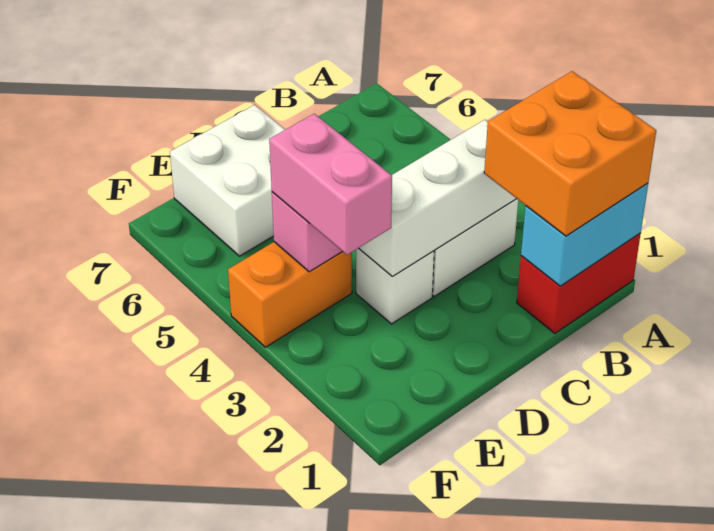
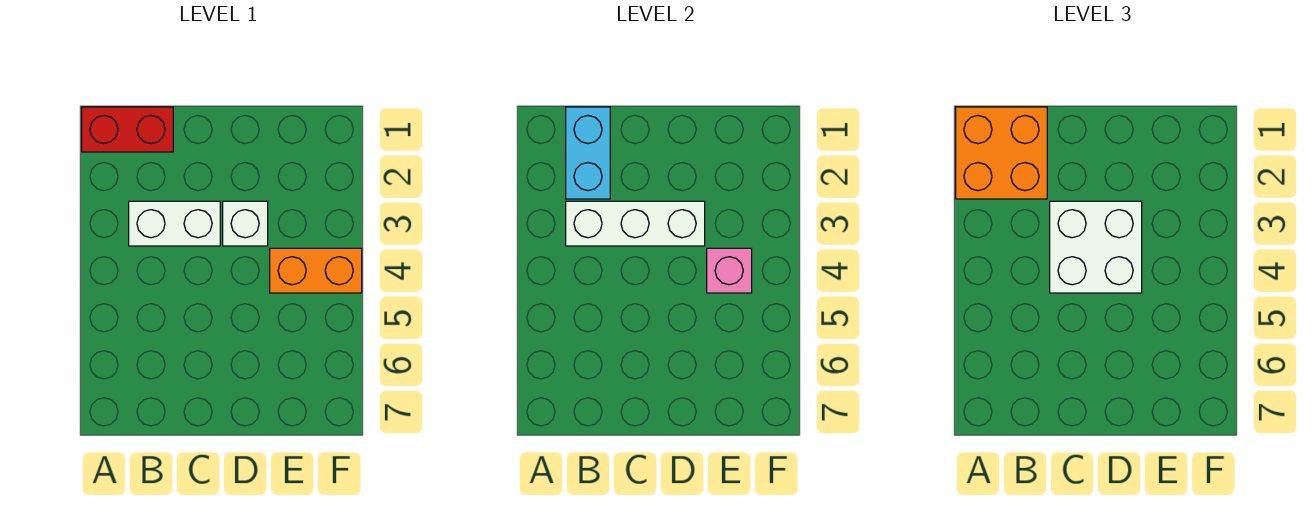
cyan 1x2 brick [521,183,648,286] -> cyan 1x2 brick turned to [566,107,610,199]
white 2x2 brick [170,105,285,256] -> white 2x2 brick moved to [1050,201,1142,293]
pink 1x2 brick [269,114,392,255] -> none

